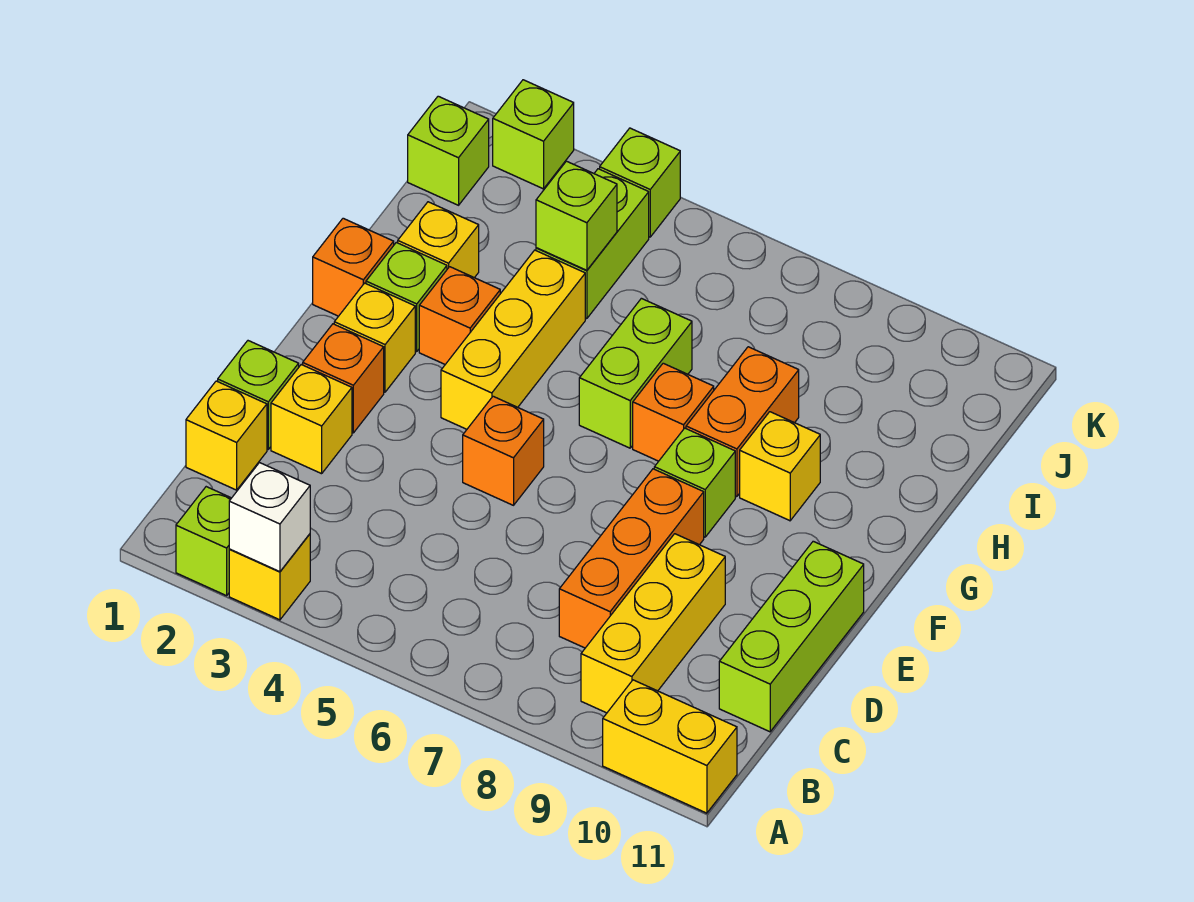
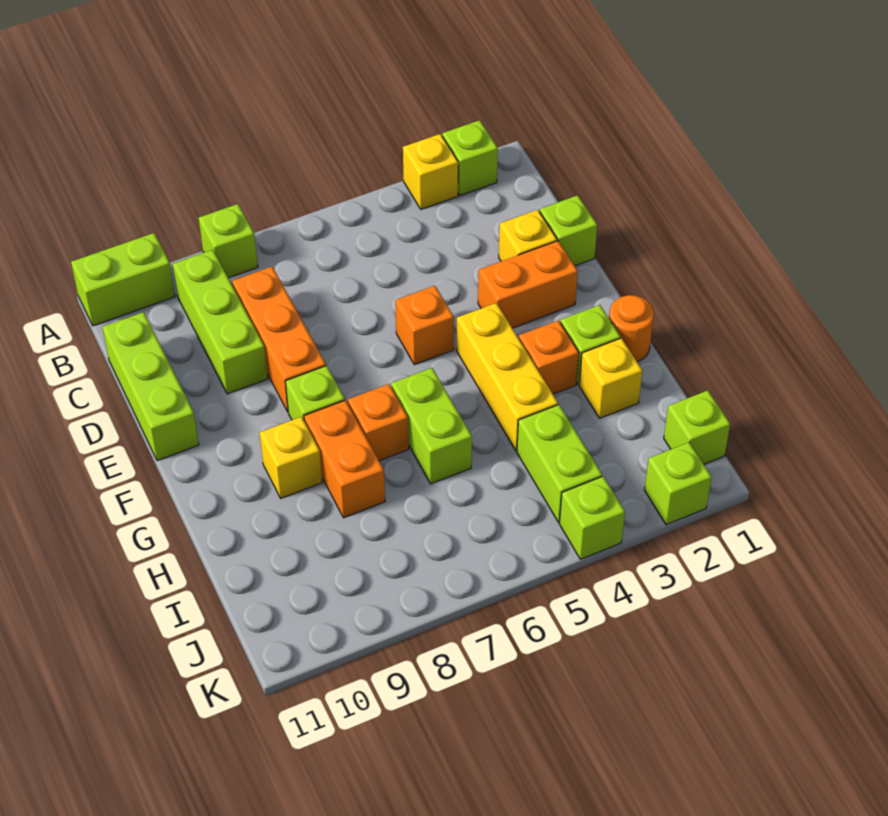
white 1x1 brick [229,463,310,572] -> none
yellow 1x2 brick [603,680,737,813] -> lime 1x2 brick [71,233,175,326]
yellow 1x3 brick [581,534,725,713] -> lime 1x3 brick [173,250,268,394]
yellow 1x1 brick [186,381,267,490] -> none
orange 1x1 brick [303,324,384,433] -> orange 1x2 brick [478,241,578,328]
yellow 1x1 brick [334,283,415,392] -> none
orange 1x1 brick [313,218,394,316] -> orange 1x1 round brick [609,295,654,362]
lime 1x1 brick [536,161,617,270] -> lime 1x1 brick moved to [199,204,258,278]

